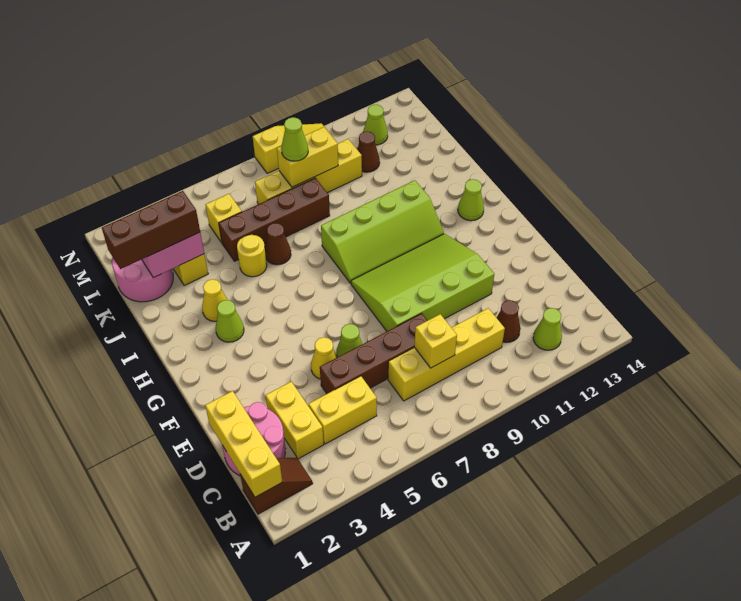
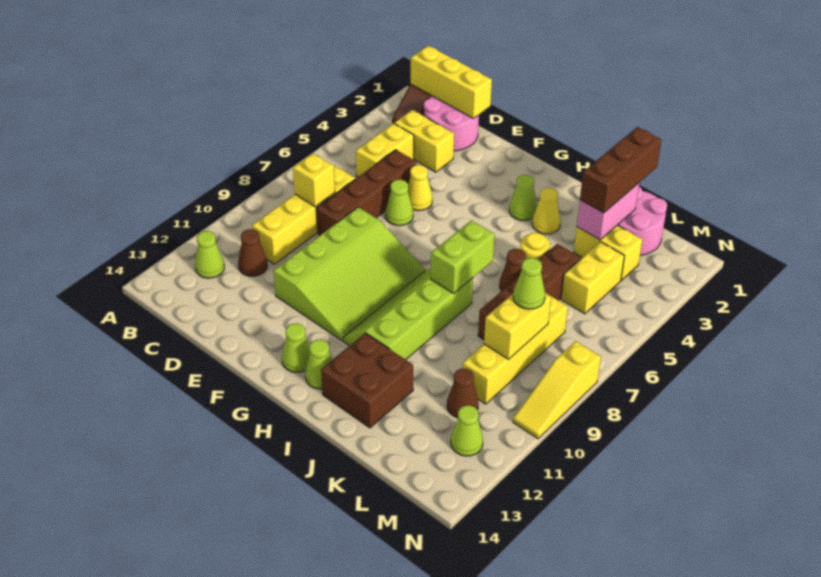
none -> lime 1x1 cone [282,323,310,373]
none -> lime 1x2 brick [431,220,495,293]
none -> brown 2x2 brick [321,333,413,428]
yellow 1x1 brick [206,194,242,242] -> yellow 1x2 brick [561,242,624,314]

